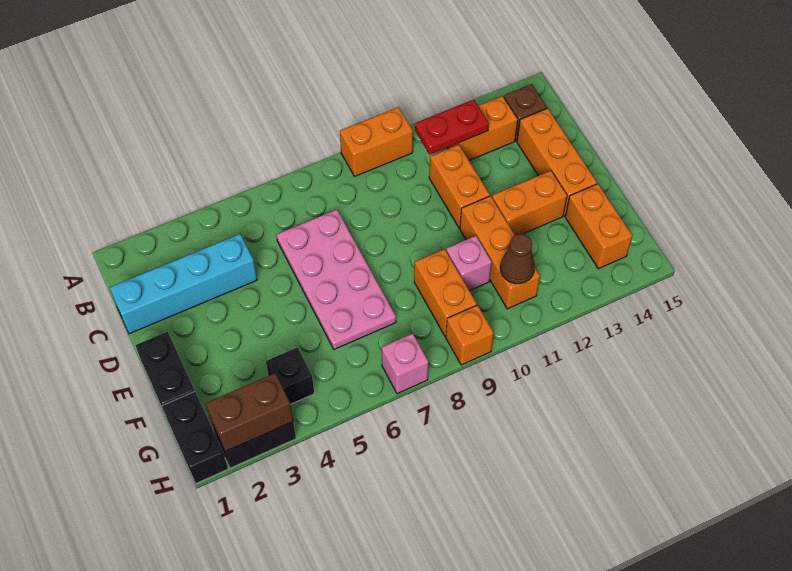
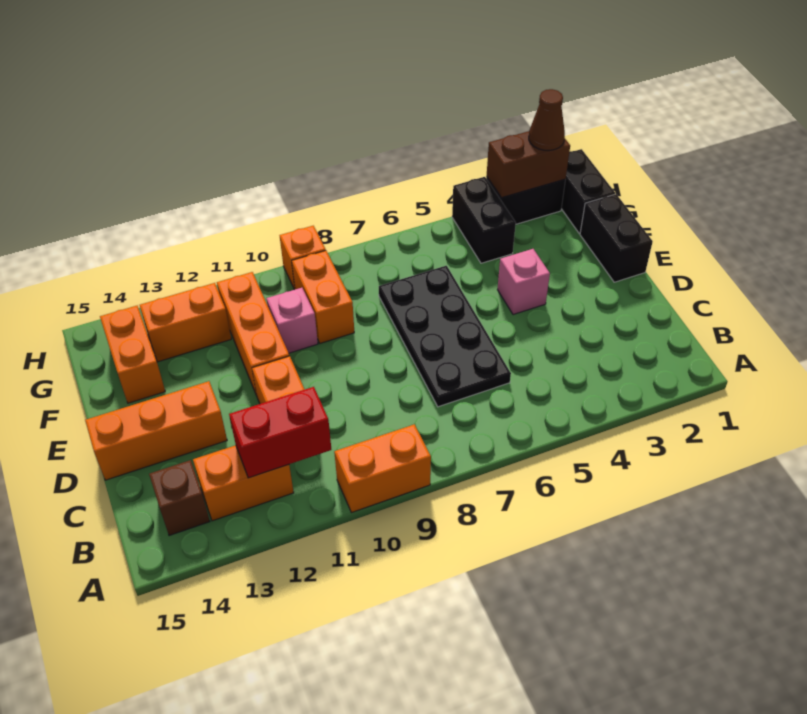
red 1x2 plate [415,100,489,154] -> red 1x2 brick [229,387,331,478]
cyan 1x4 brick [110,234,257,334] -> none
pink 2x4 plate [276,210,396,349] -> black 2x4 plate [379,266,511,407]
orange 1x3 brick [517,108,597,216] -> orange 1x3 brick turned to [85,381,227,480]
orange 1x2 brick [492,171,567,235] -> orange 1x2 brick moved to [140,283,231,362]
black 1x1 brick [266,347,314,404] -> black 1x2 brick [452,177,516,263]
brown 1x1 cone [500,234,535,284] -> brown 1x1 cone moved to [529,89,565,150]
pink 1x1 brick [382,334,429,394] -> pink 1x1 brick moved to [497,249,550,315]

